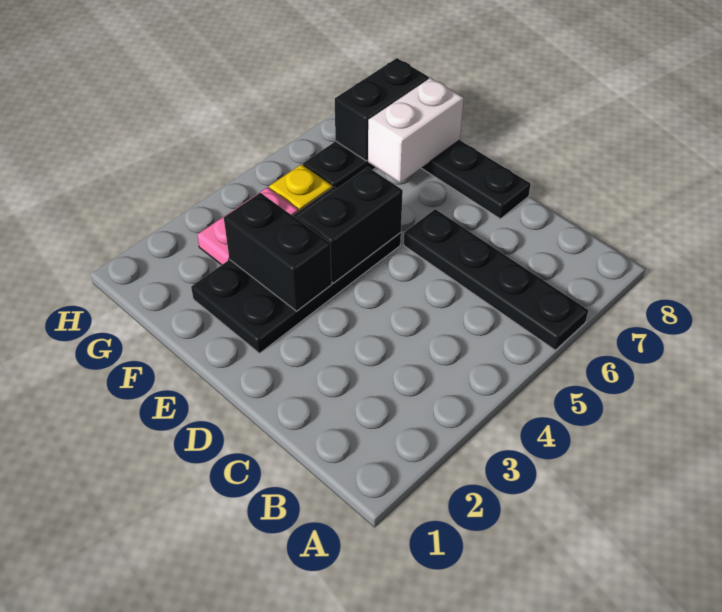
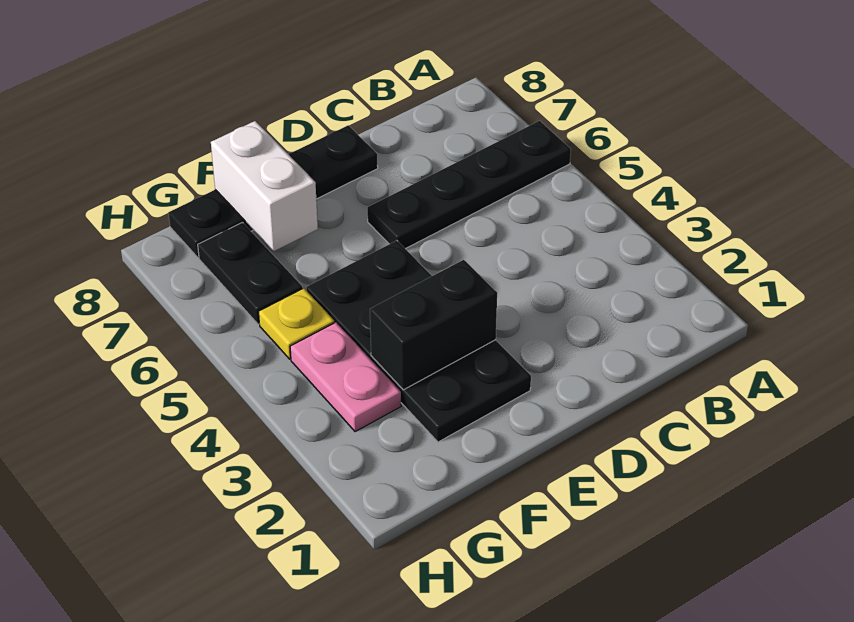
black 1x2 brick [297,167,403,283] -> none
black 1x2 brick [335,58,429,161] -> none

